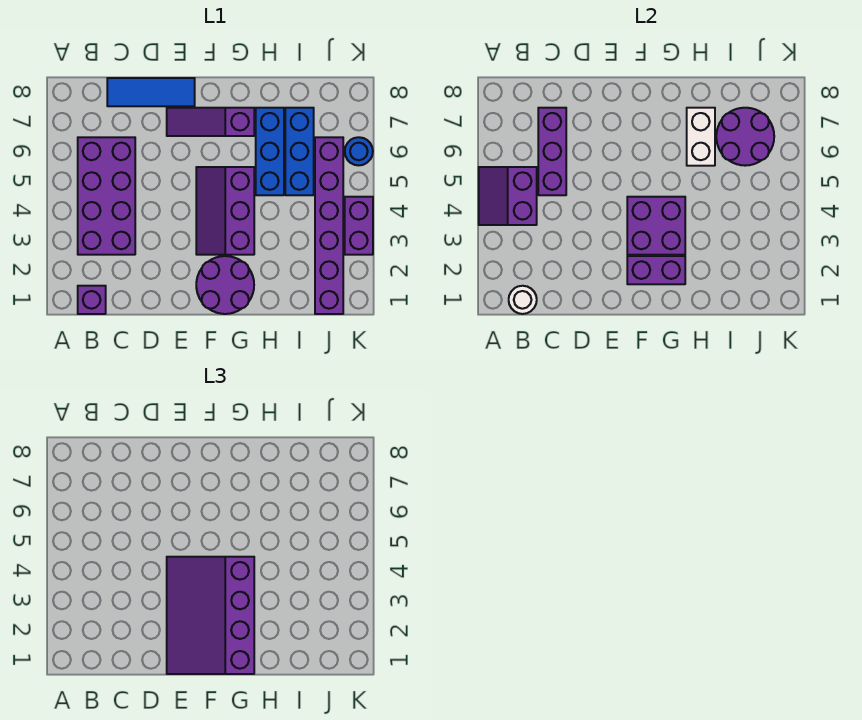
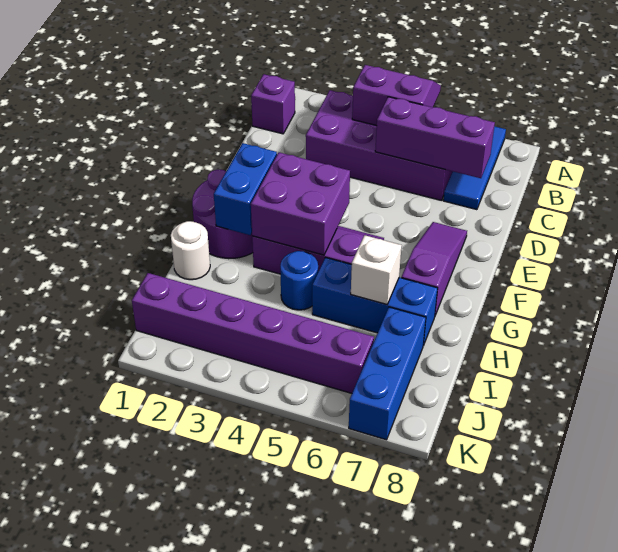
white 1x1 round brick [509,286,537,314] -> white 1x1 round brick moved to [171,221,210,280]
blue 1x3 tile [107,78,195,106] -> blue 1x3 tile moved to [443,126,506,210]
purple 3x4 slope [167,557,254,674] -> none
purple 1x2 brick [627,256,685,284] -> blue 1x2 brick [214,143,277,235]
white 1x2 brick [687,108,715,166] -> white 1x1 brick [351,235,402,304]
blue 1x3 brick [285,108,314,195] -> blue 1x3 brick turned to [349,307,426,440]
purple 2x2 round brick [716,108,774,166] -> none
purple 1x2 brick [345,197,373,255] -> none
blue 1x1 round brick [345,137,373,165] -> blue 1x1 round brick moved to [280,251,318,310]

